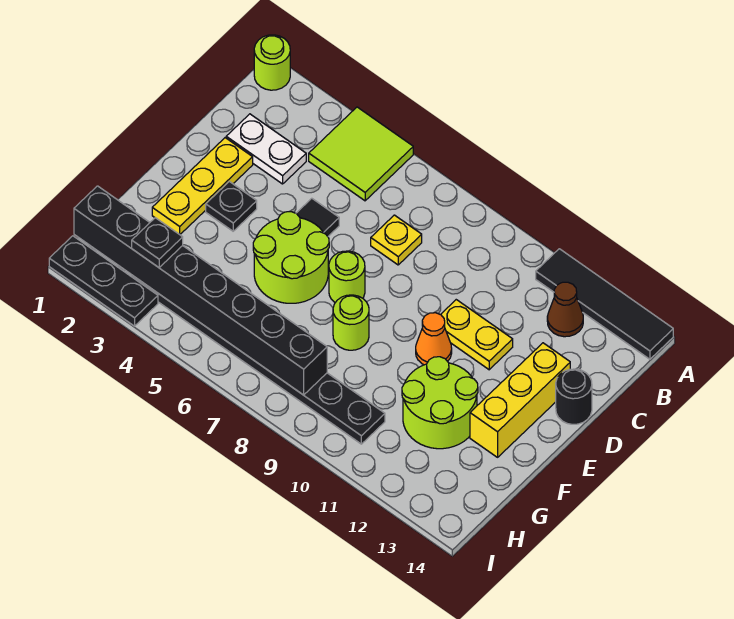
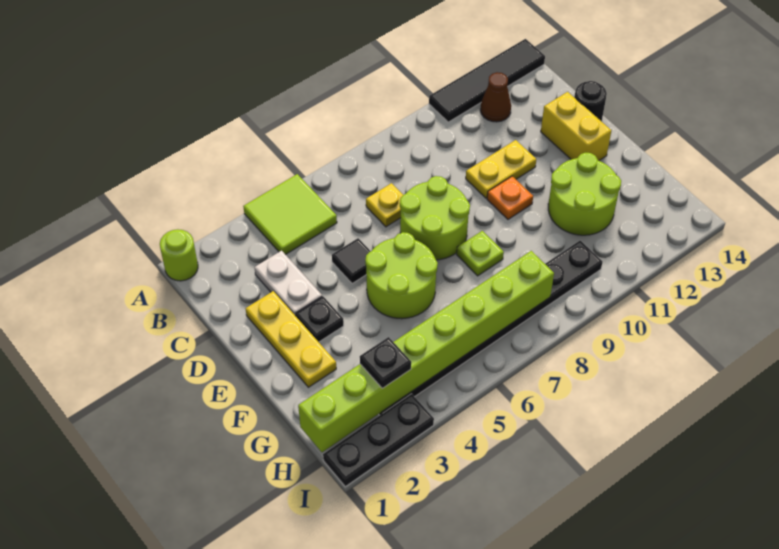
white 1x2 plate [226,114,306,184] -> white 1x2 plate turned to [254,251,322,316]
yellow 1x3 brick [470,343,570,457] -> yellow 1x2 brick [541,92,611,161]
lime 1x1 round brick [329,251,365,303] -> lime 2x2 round brick [400,176,470,260]
orange 1x1 cone [416,313,452,365] -> orange 1x1 plate [487,176,533,219]
lime 1x1 round brick [333,295,369,350] -> lime 1x1 plate [457,231,504,276]
black 1x8 brick [74,186,327,395] -> lime 1x8 brick [298,251,554,452]

